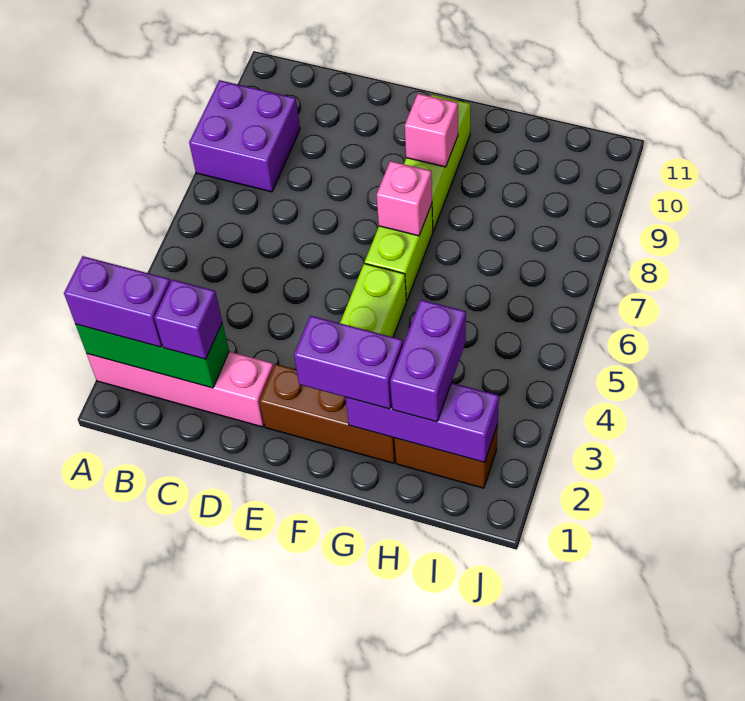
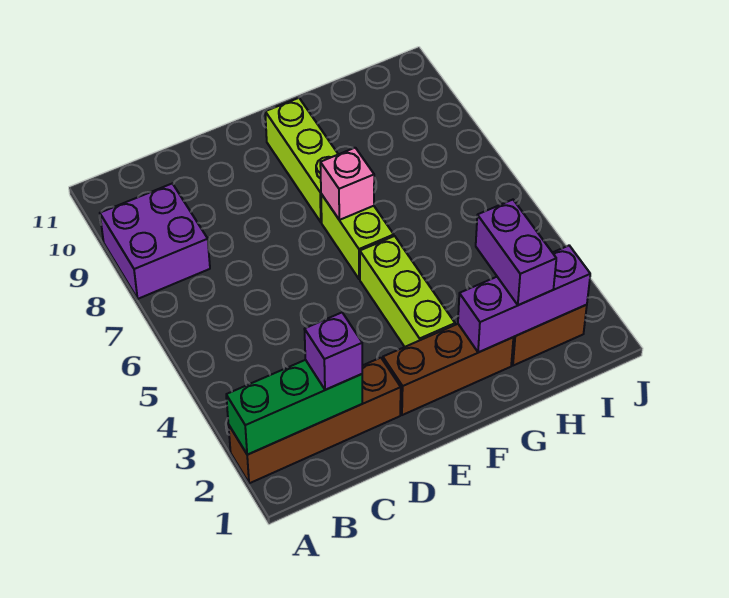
pink 1x4 brick [87,352,274,427] -> brown 1x4 brick [229,358,401,483]
purple 1x2 brick [64,256,170,347] -> none
purple 1x2 brick [294,316,403,409] -> none
pink 1x1 brick [405,94,458,167] -> none

